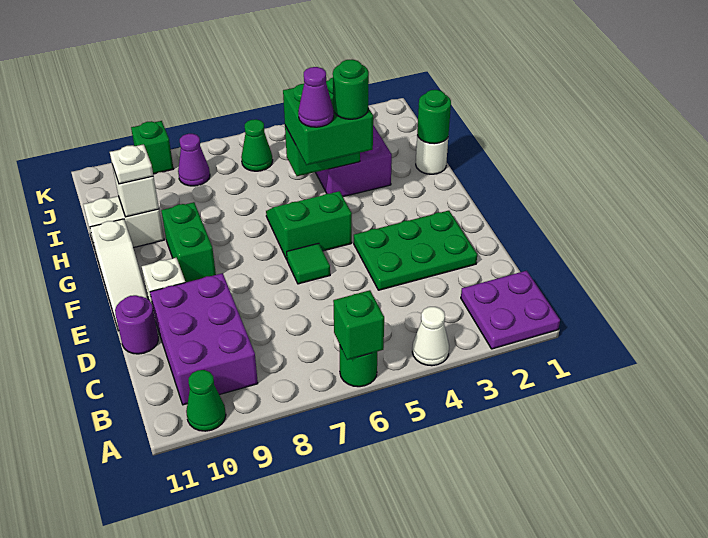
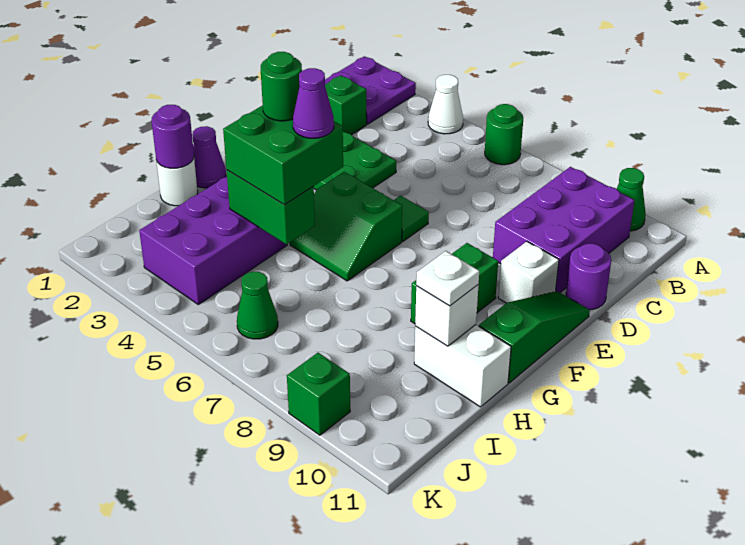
green 1x1 brick [333,290,384,360] -> green 1x1 brick moved to [325,75,367,135]
white 1x3 slope [90,219,148,331] -> green 1x3 slope [479,291,590,383]
green 1x1 round brick [417,90,451,144] -> purple 1x1 round brick [151,105,194,168]
purple 1x1 cone [178,134,210,186] -> purple 1x1 cone moved to [192,126,226,188]

